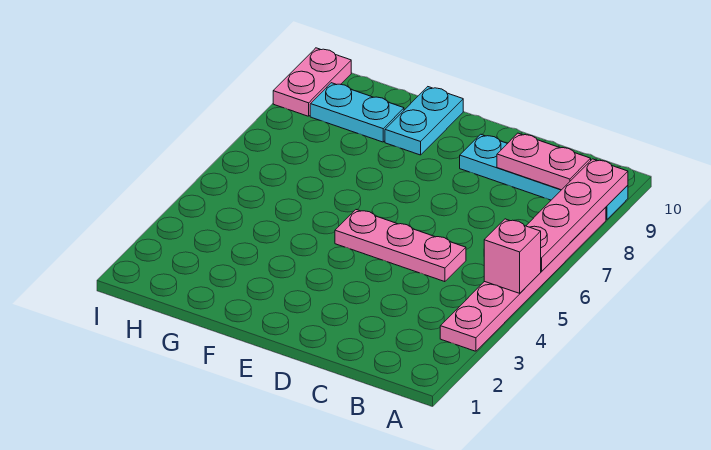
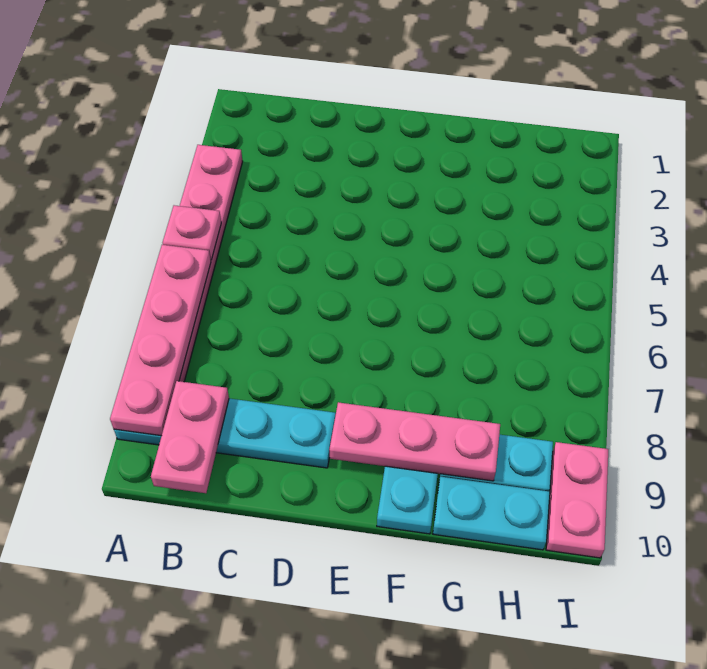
pink 1x1 brick [484,219,541,293] -> pink 1x1 plate [163,205,221,260]
pink 1x2 plate [497,133,591,190] -> pink 1x2 plate turned to [151,381,229,493]
pink 1x3 plate [335,210,466,282] -> pink 1x3 plate moved to [329,402,500,481]
none -> cyan 1x2 plate [433,477,550,550]

